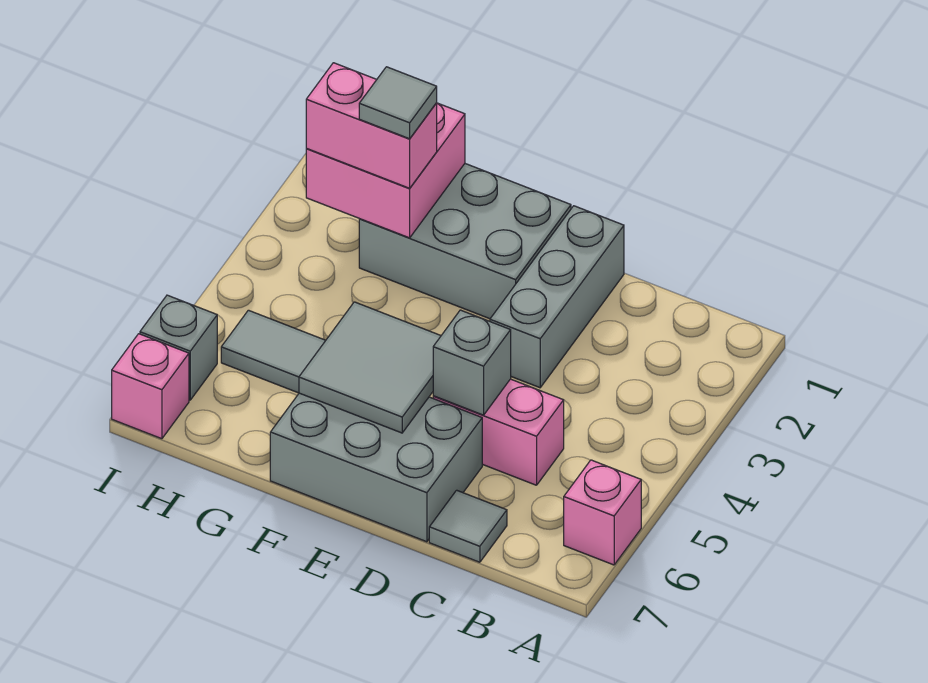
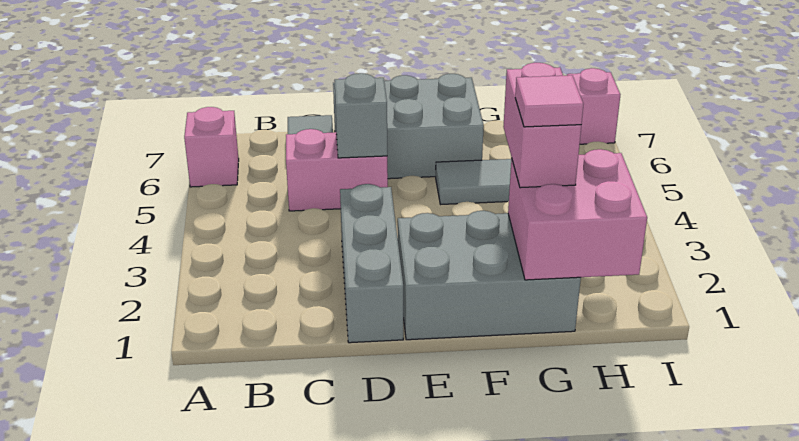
grey 2x2 tile [299,302,441,433] -> none
pink 1x2 brick [306,63,437,188] -> pink 1x2 brick turned to [503,63,581,188]
grey 1x1 tile [359,67,437,139] -> pink 1x1 tile [515,75,583,127]
grey 1x1 brick [140,295,217,400] -> none

